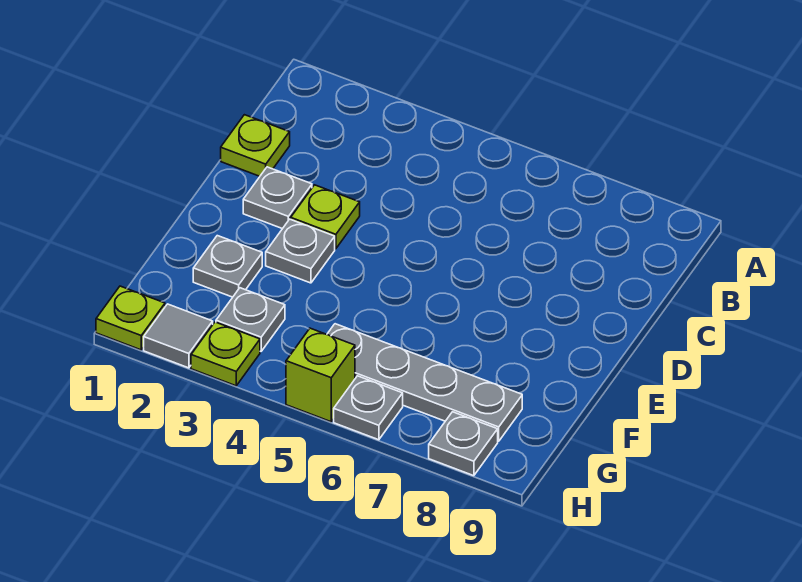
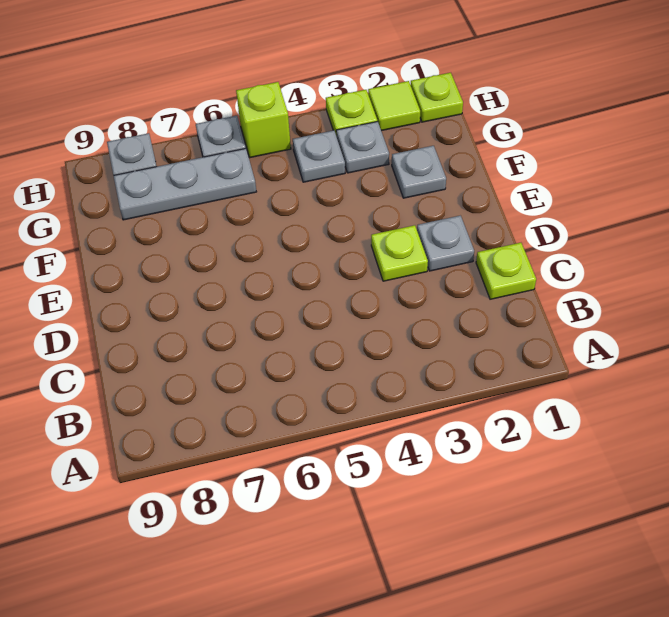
grey 1x1 plate [266,219,335,283] -> grey 1x1 plate moved to [293,130,345,182]
grey 1x4 plate [327,324,522,441] -> grey 1x3 plate [114,148,256,220]
grey 1x1 tile [144,304,213,368] -> lime 1x1 tile [368,81,420,131]

